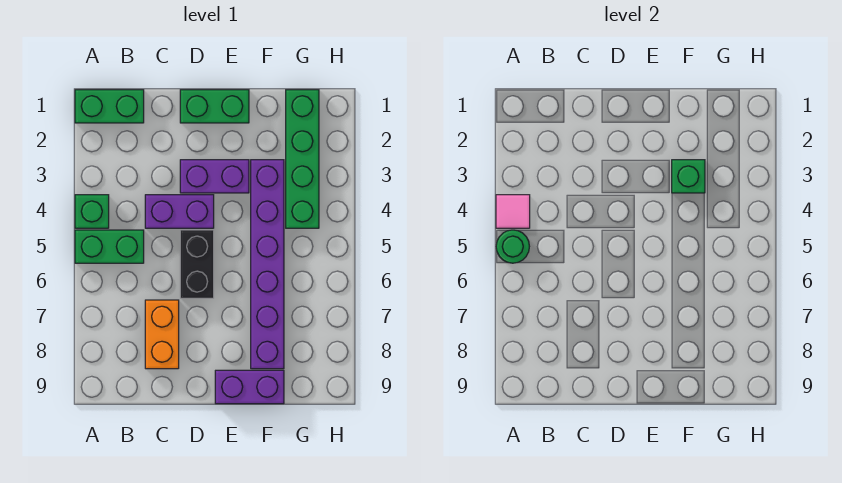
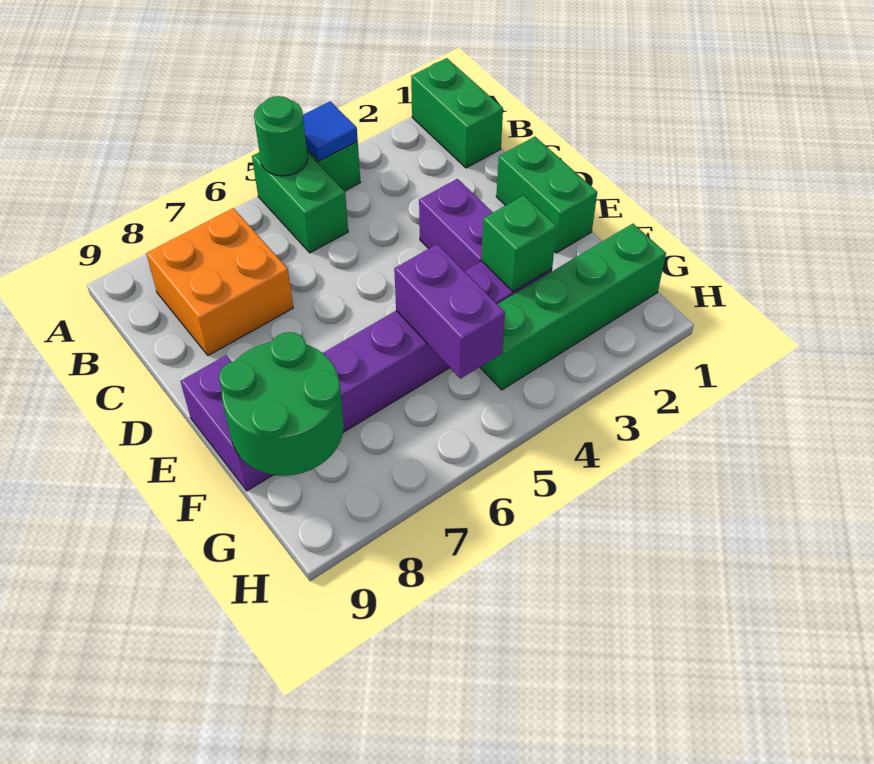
pink 1x1 tile [496,195,530,228] -> blue 1x1 tile [303,101,358,161]
purple 1x2 brick [145,195,214,228] -> purple 1x2 brick moved to [394,244,505,379]
orange 1x2 brick [145,300,179,369] -> orange 2x2 brick [146,208,293,356]
black 1x2 brick [180,230,214,298] -> none
none -> green 2x2 round brick [219,332,344,476]

